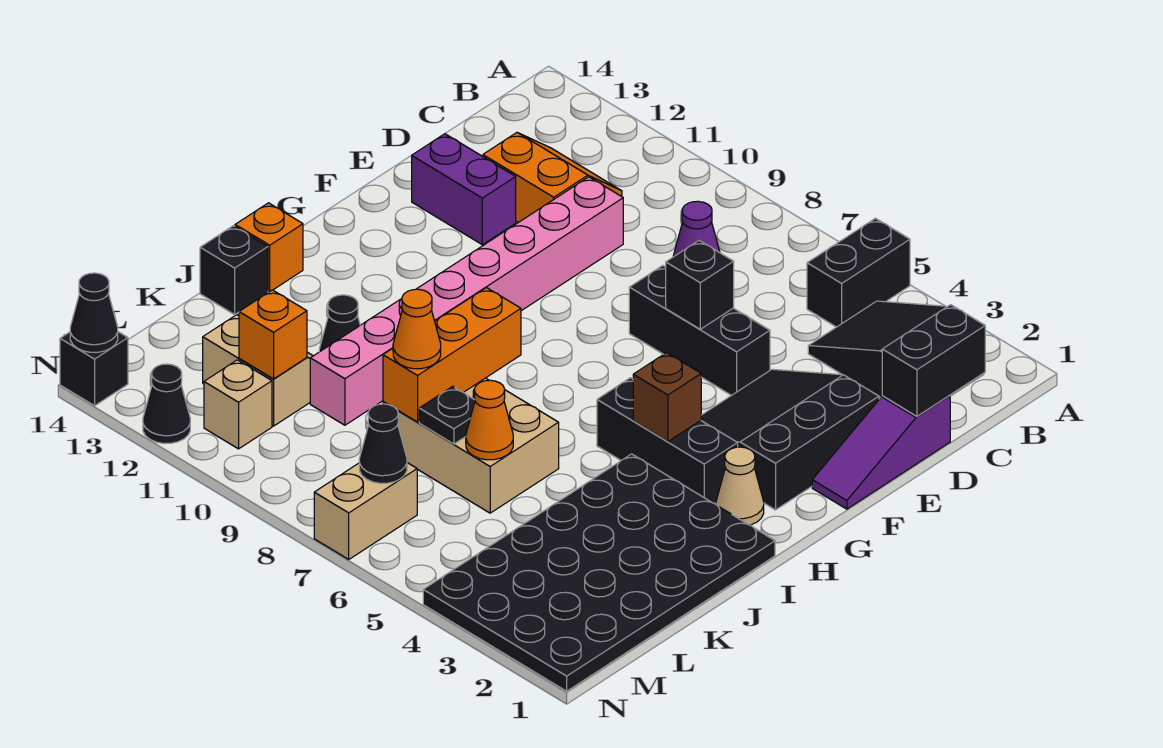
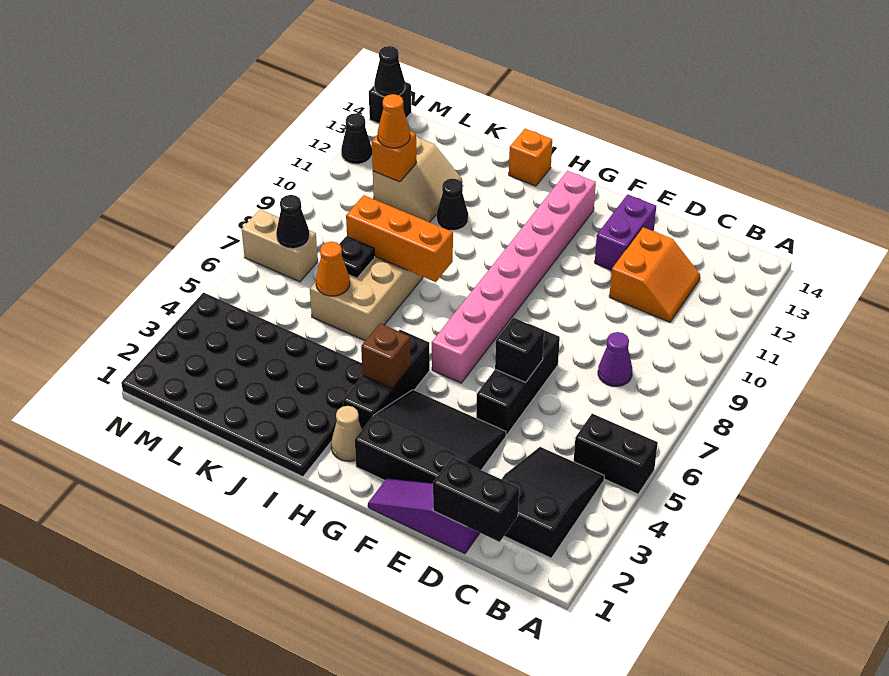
pink 1x8 brick [310,177,623,425] -> pink 1x8 brick turned to [432,171,596,383]
black 1x1 brick [200,226,268,315] -> none
orange 1x1 cone [393,289,441,369] -> orange 1x1 cone moved to [378,94,410,148]
tan 1x1 brick [204,360,272,449] -> none

